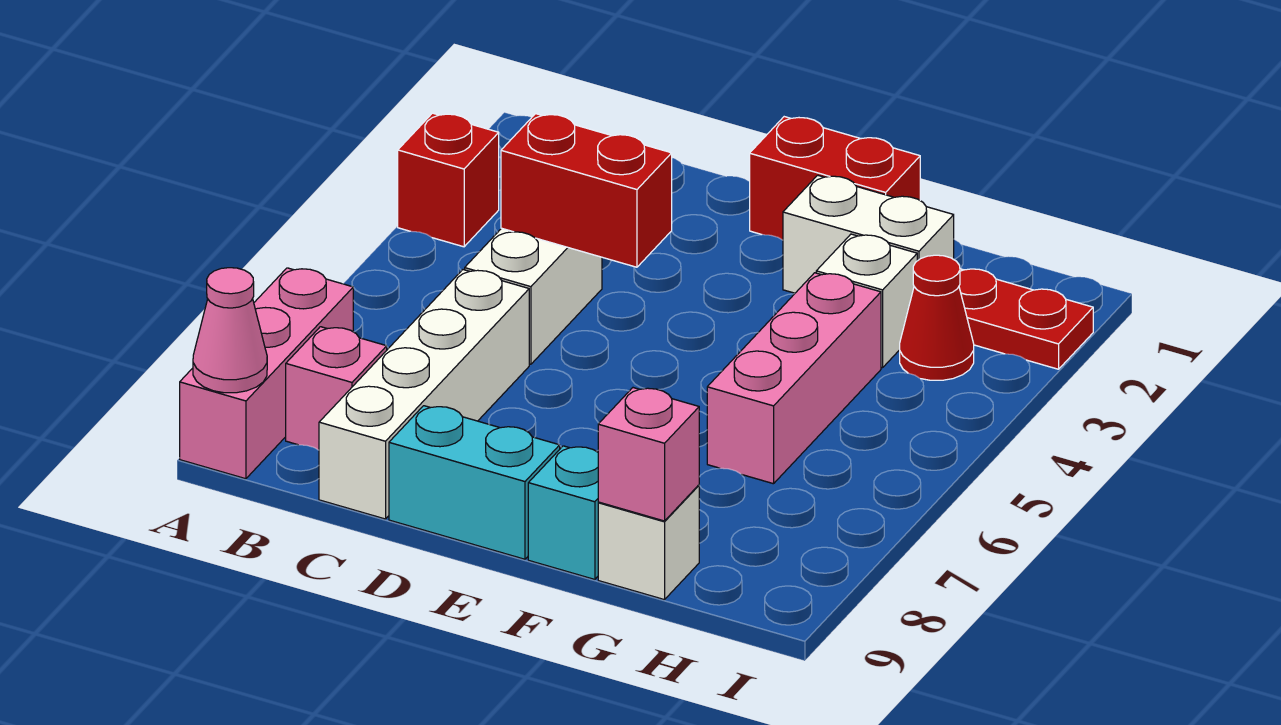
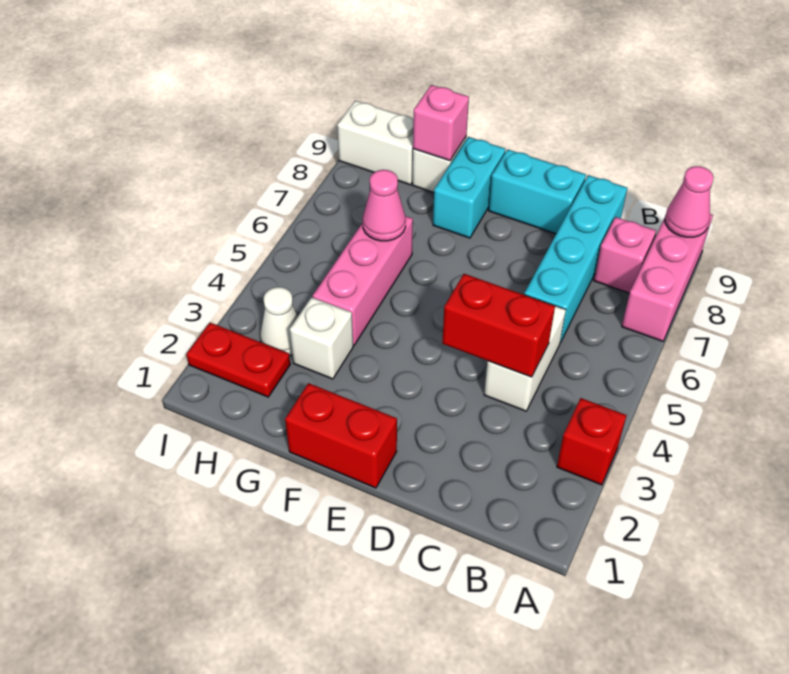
white 1x4 brick [319,270,529,519] -> cyan 1x4 brick [524,175,627,343]
white 1x2 brick [783,175,954,293] -> white 1x2 brick moved to [337,101,414,185]
cyan 1x1 brick [528,446,598,579] -> cyan 1x2 brick [433,137,505,238]
none -> pink 1x1 cone [363,170,406,241]
red 1x1 cone [900,255,974,380] -> white 1x1 cone [260,287,298,356]

